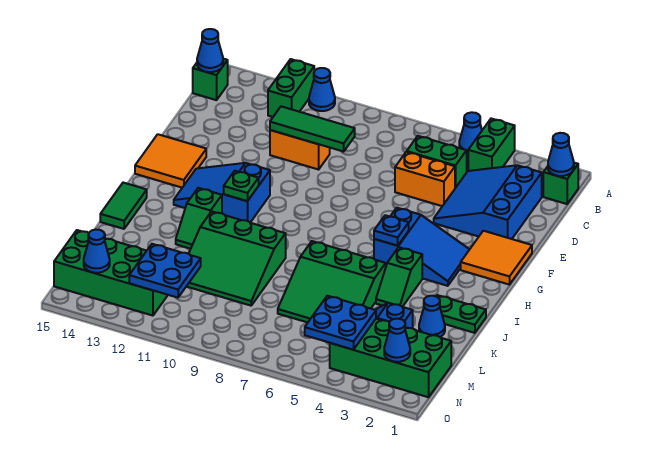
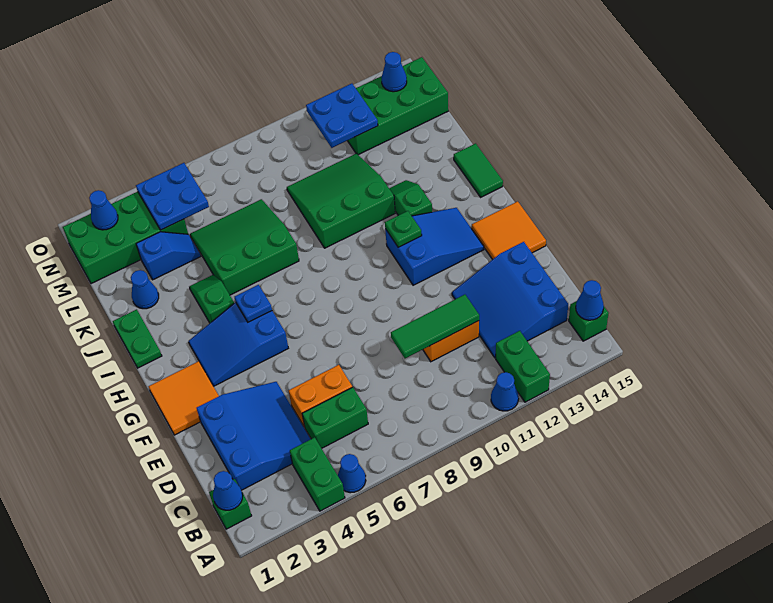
none -> blue 3x3 slope [452,242,568,358]
green 1x2 plate [436,295,486,333] -> green 1x2 plate turned to [113,309,162,368]

